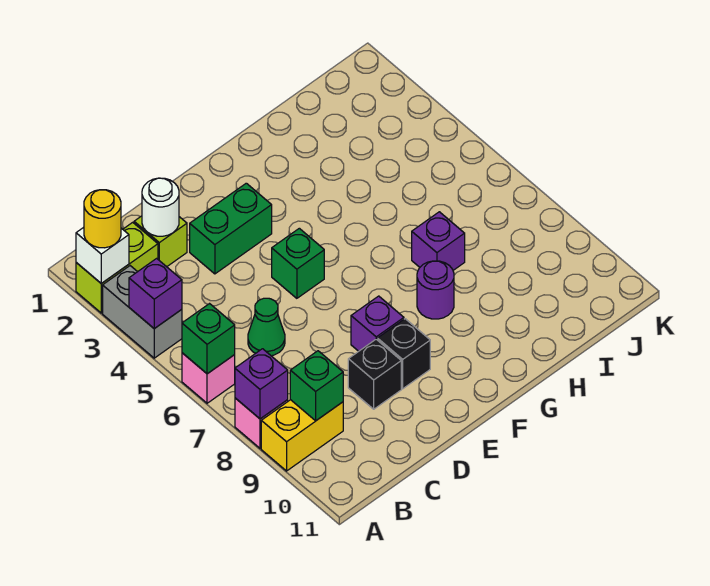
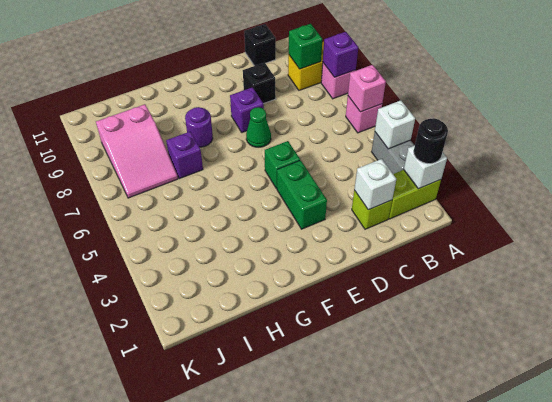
yellow 1x1 round brick [84,190,121,248] -> black 1x1 round brick [414,118,448,164]
purple 1x1 brick [129,258,182,329] -> white 1x1 brick [375,100,415,149]
green 1x1 brick [182,304,235,374] -> pink 1x1 brick [348,65,386,112]
white 1x1 round brick [142,178,179,236] -> white 1x1 brick [354,159,396,210]
green 1x1 cone [248,298,285,356] -> green 1x1 cone moved to [246,107,271,147]
green 1x2 brick [190,183,272,274] -> green 1x2 brick turned to [277,160,327,229]
black 1x1 brick [378,319,430,389] -> black 1x1 brick moved to [244,24,276,66]
none -> pink 2x3 slope [96,104,178,198]

